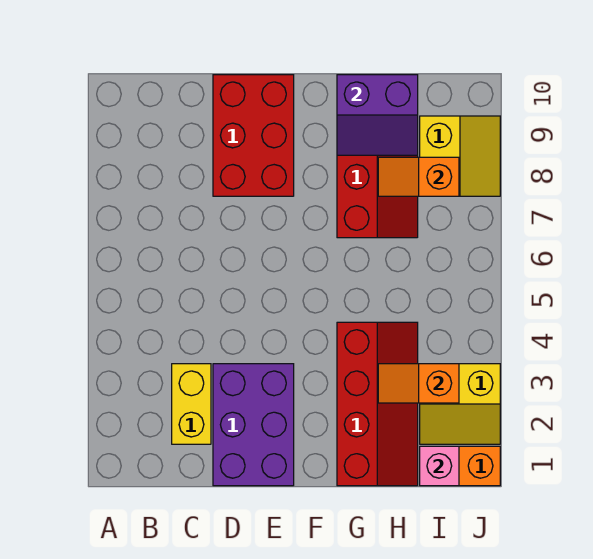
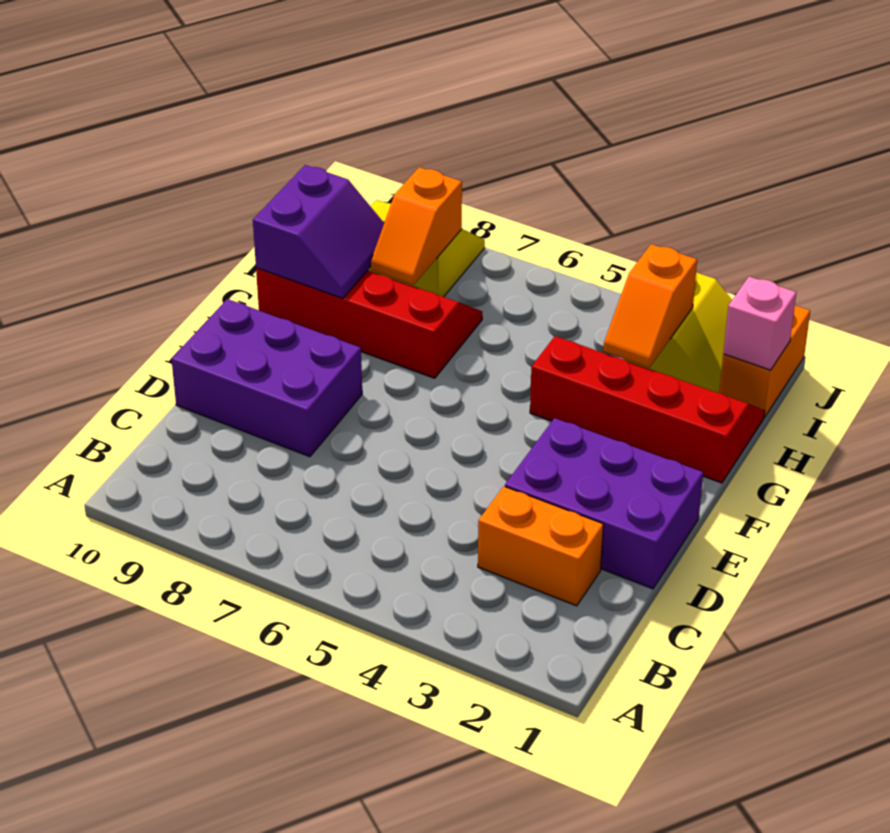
yellow 1x2 brick [172,364,211,444] -> orange 1x2 brick [478,487,604,606]
red 2x3 brick [213,75,294,196] -> purple 2x3 brick [171,299,362,457]

